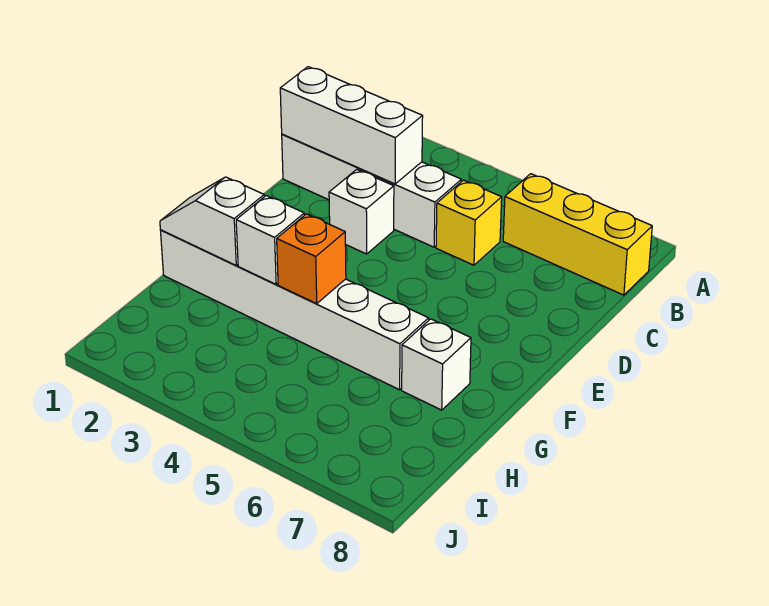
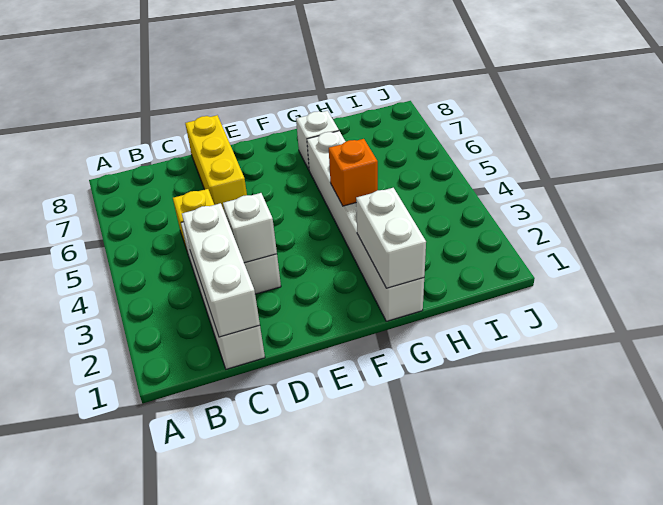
yellow 1x3 brick [503,174,652,295] -> yellow 1x3 brick moved to [185,115,247,210]
white 1x2 slope [160,177,264,265] -> white 1x2 brick [356,188,426,288]
white 1x1 brick [236,196,304,284] -> white 1x1 brick moved to [223,193,277,263]

